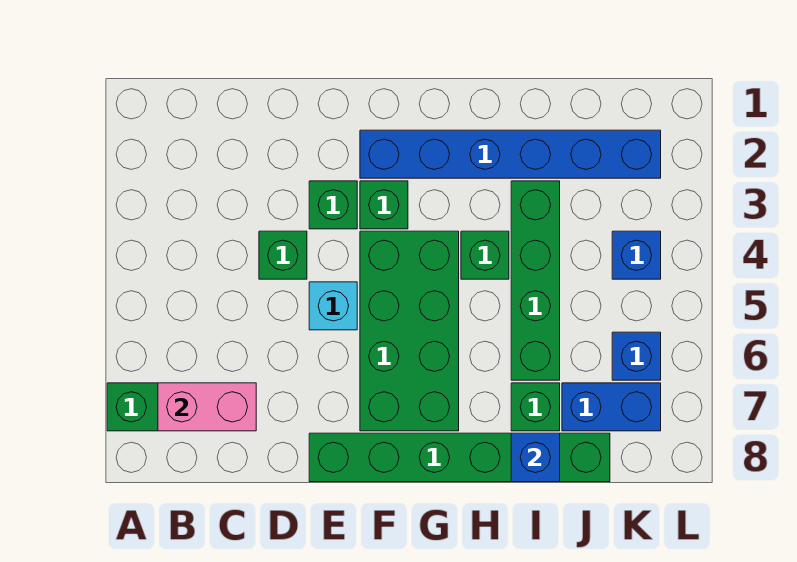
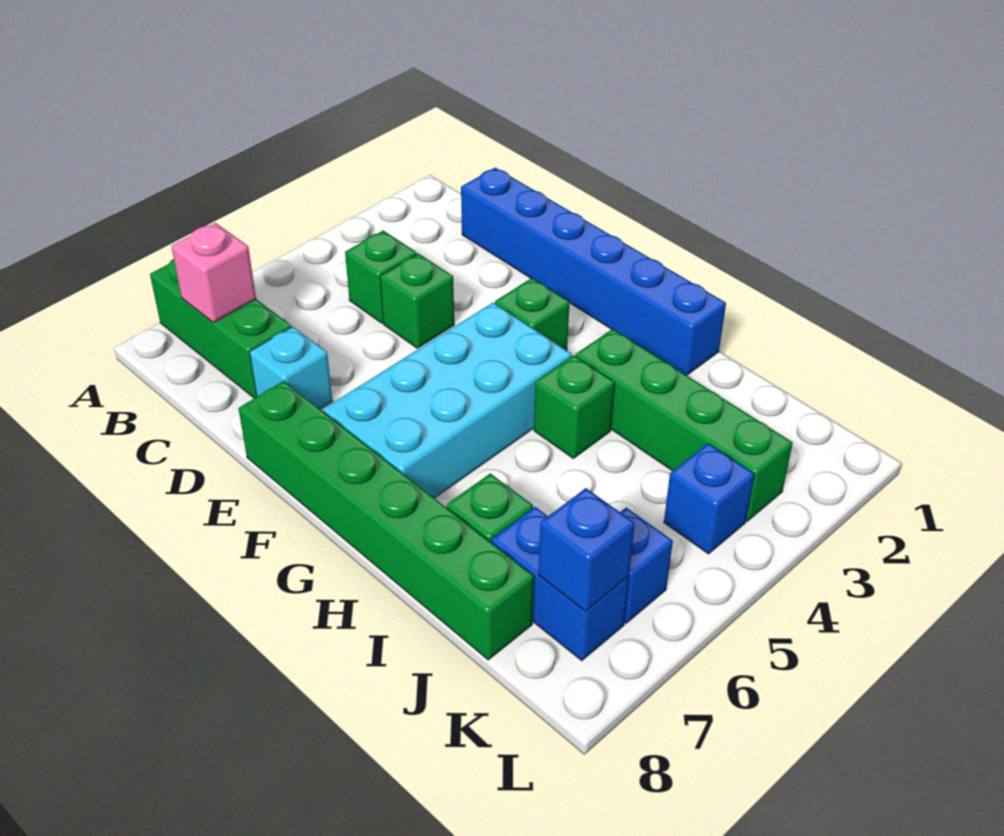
pink 1x2 brick [158,383,256,431] -> pink 1x1 brick [171,223,256,322]
green 1x1 brick [309,181,357,229] -> green 1x1 brick moved to [345,230,417,323]
cyan 1x1 brick [309,282,357,330] -> cyan 1x1 brick moved to [250,327,333,409]
blue 1x6 brick [360,130,661,178] -> blue 1x6 brick moved to [461,168,726,375]
green 2x4 brick [360,231,459,431] -> cyan 2x4 brick [323,303,572,498]
green 1x4 brick [511,181,560,380] -> green 1x4 brick turned to [576,329,793,521]
blue 1x1 brick [511,433,560,482] -> blue 1x1 brick moved to [539,488,635,611]

